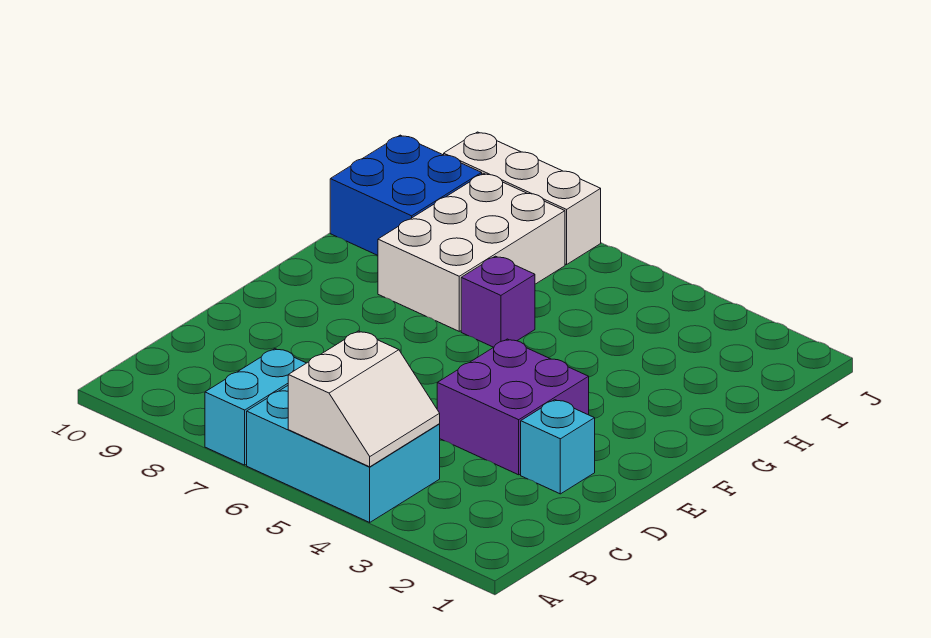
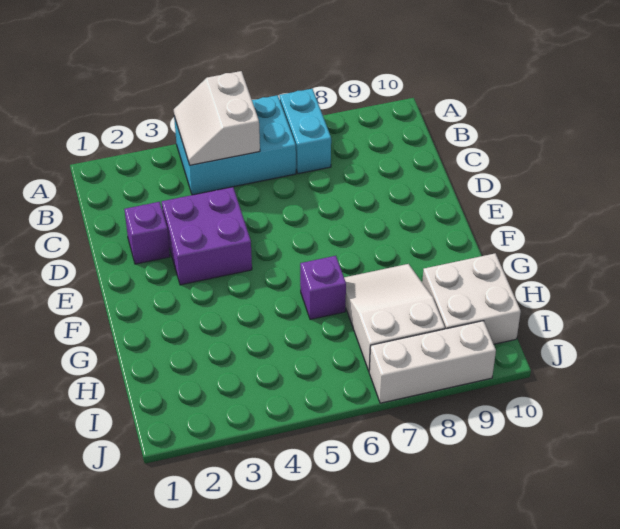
cyan 1x1 brick [521,400,595,494] -> purple 1x1 brick [124,202,170,264]
white 2x3 brick [378,173,565,331] -> white 2x3 slope [344,264,445,371]
blue 2x2 brick [330,135,482,255] -> white 2x2 brick [422,253,521,344]

